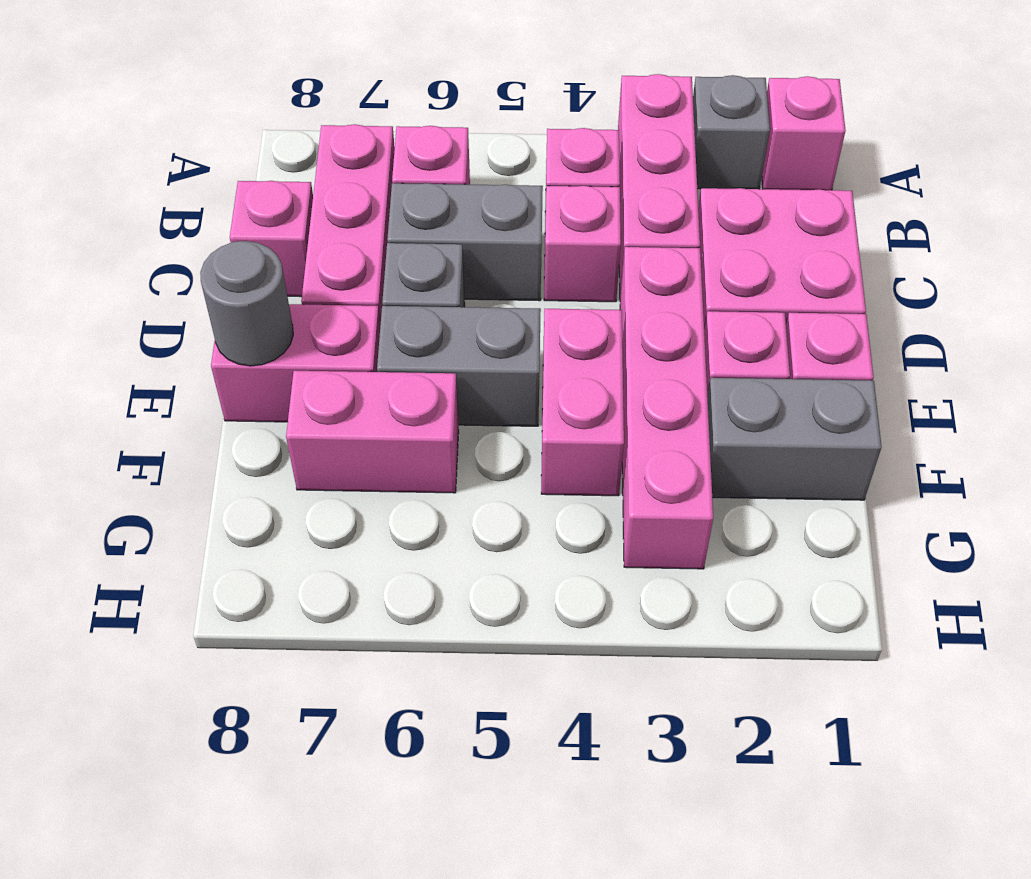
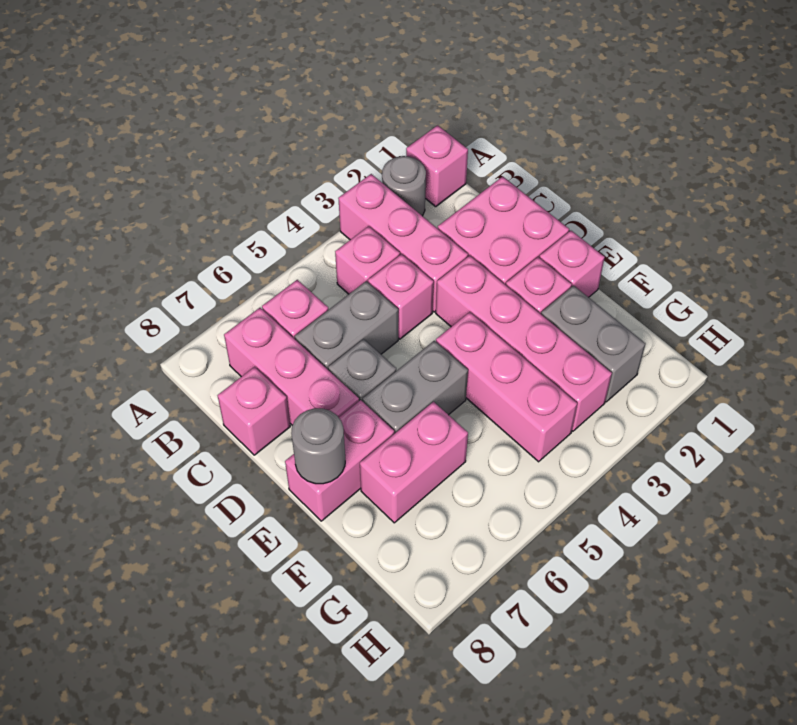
grey 1x1 brick [693,75,770,189] -> grey 1x1 round brick [382,156,426,216]
pink 1x2 brick [541,309,624,496] -> pink 1x3 brick [436,312,577,462]
grey 1x2 brick [707,378,882,500] -> grey 1x2 brick turned to [541,286,646,402]

